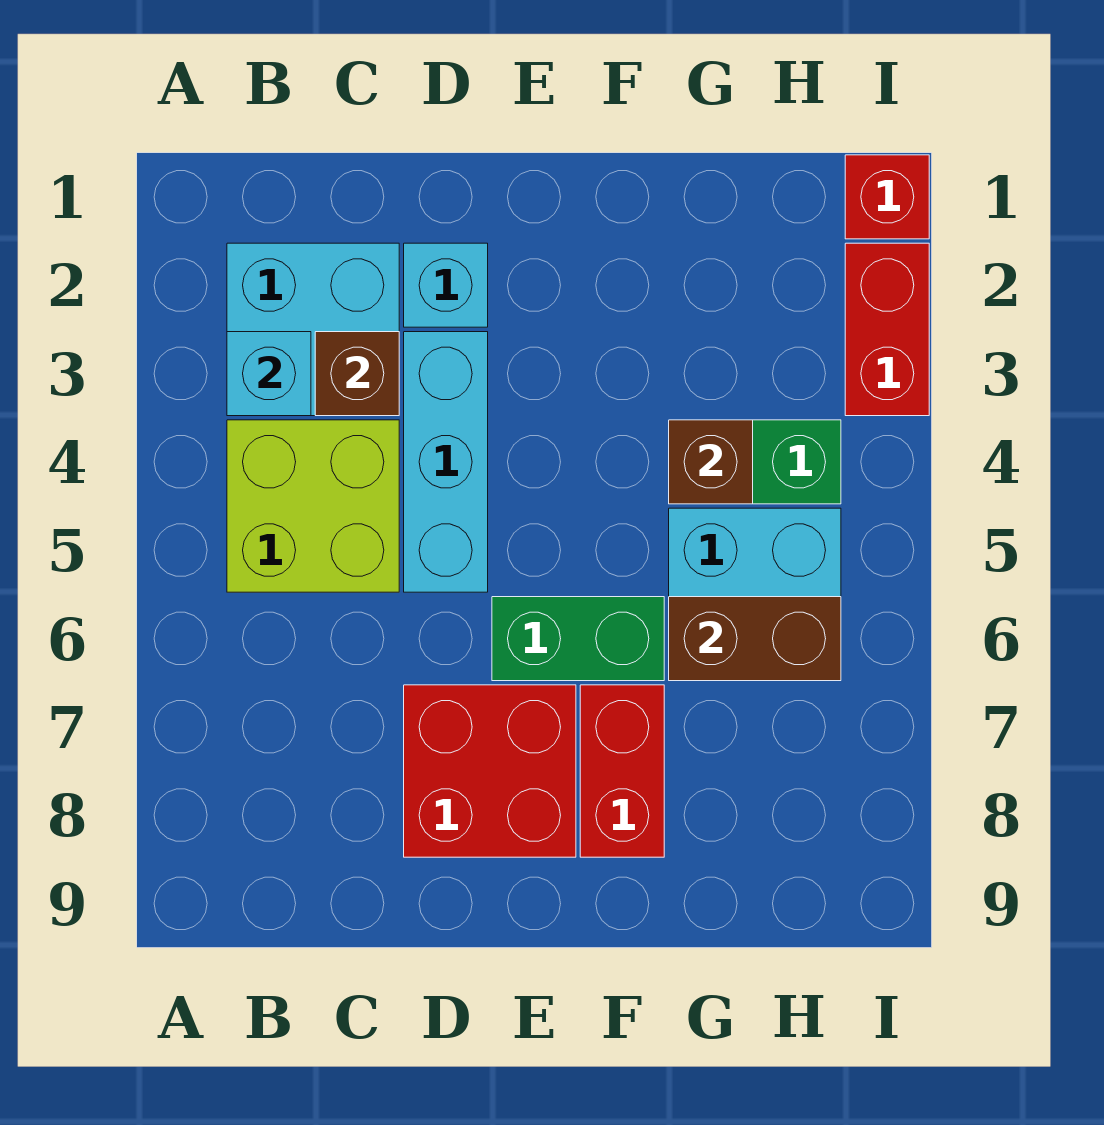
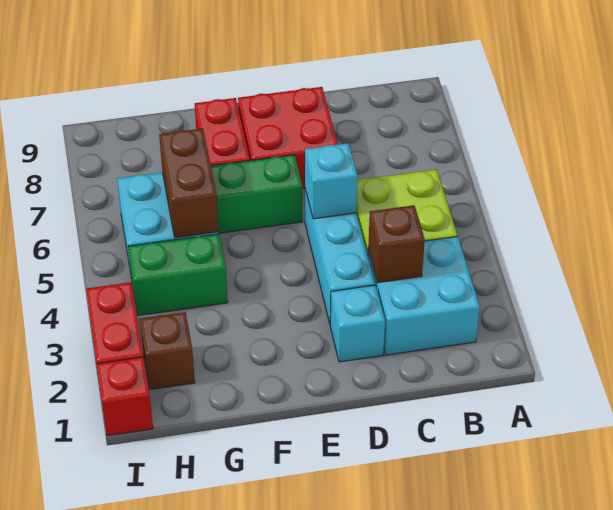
cyan 1x1 brick [227,332,311,416] -> cyan 1x1 brick moved to [305,143,357,219]
brown 1x1 brick [669,420,753,504] -> brown 1x1 brick moved to [140,312,195,390]
brown 1x2 brick [669,597,841,681] -> brown 1x2 brick turned to [159,128,219,238]

